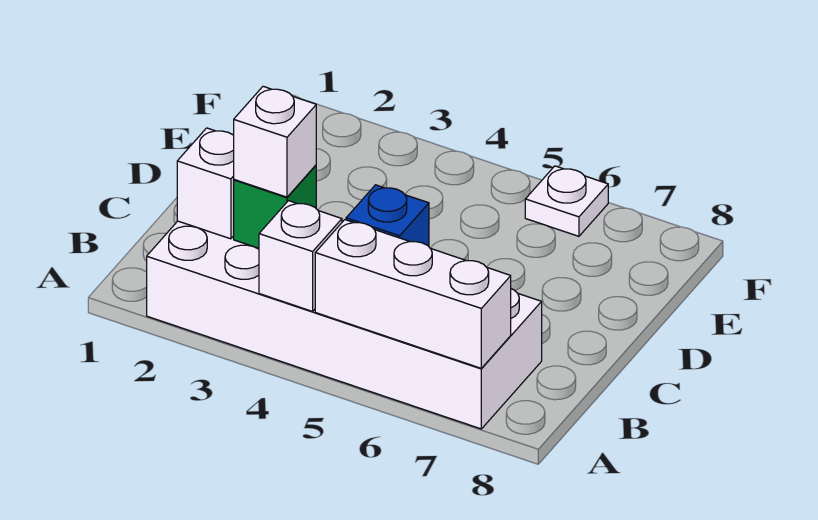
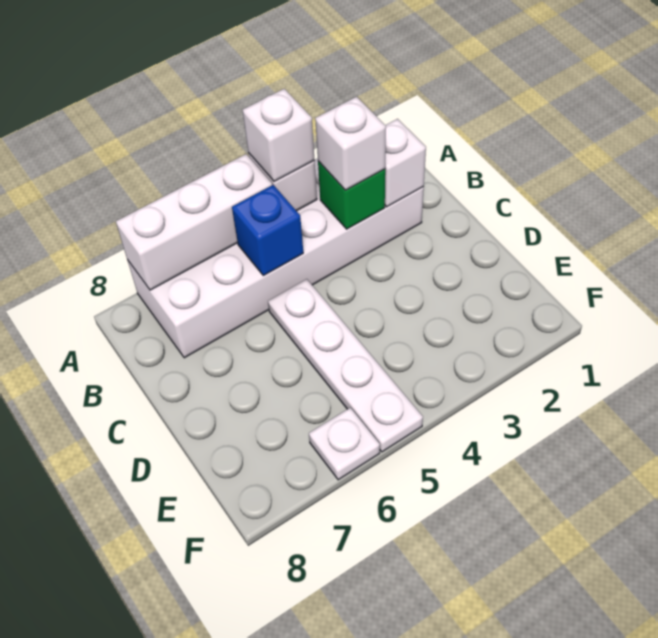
none -> white 1x1 brick [243,89,314,181]
none -> white 1x4 plate [268,279,423,452]

